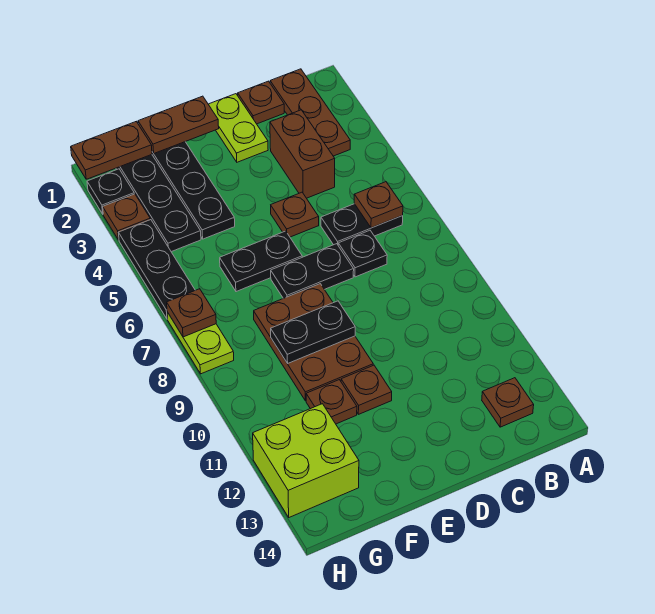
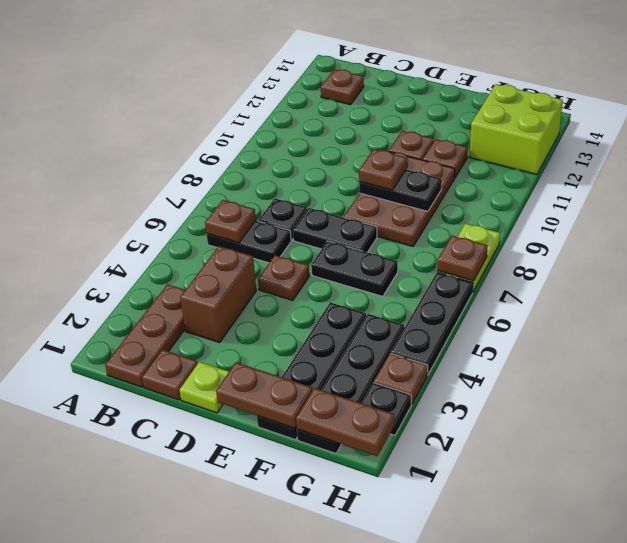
lime 1x2 plate [208,94,268,162] -> lime 1x1 plate [179,362,229,413]
none -> brown 1x1 plate [359,149,407,190]

